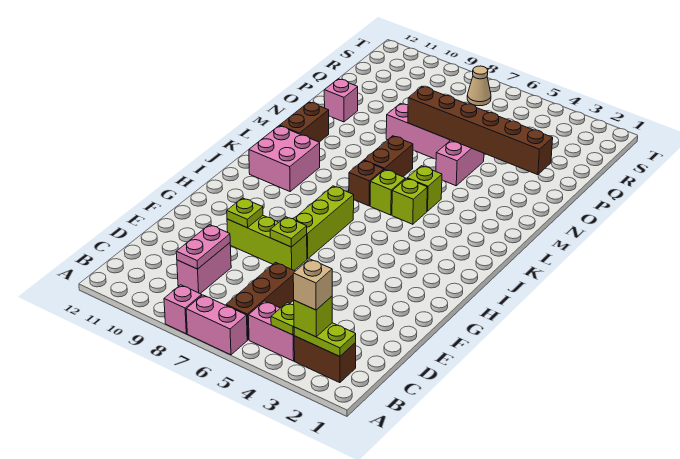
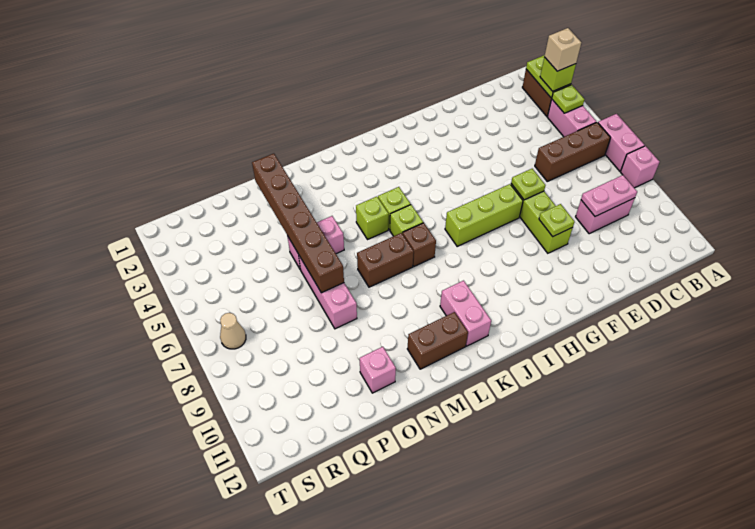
pink 2x2 brick [249,126,320,191] -> pink 1x2 brick [440,281,491,346]

